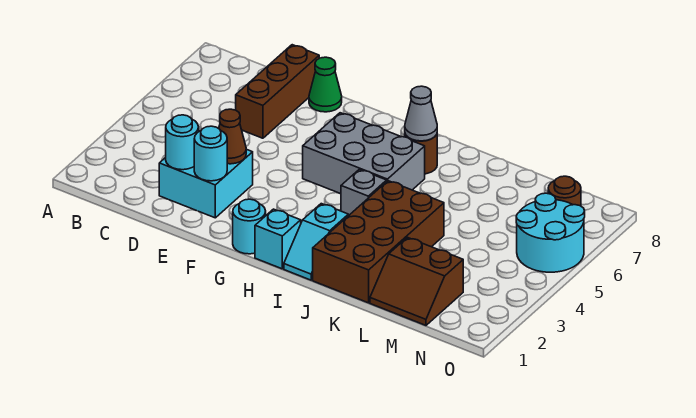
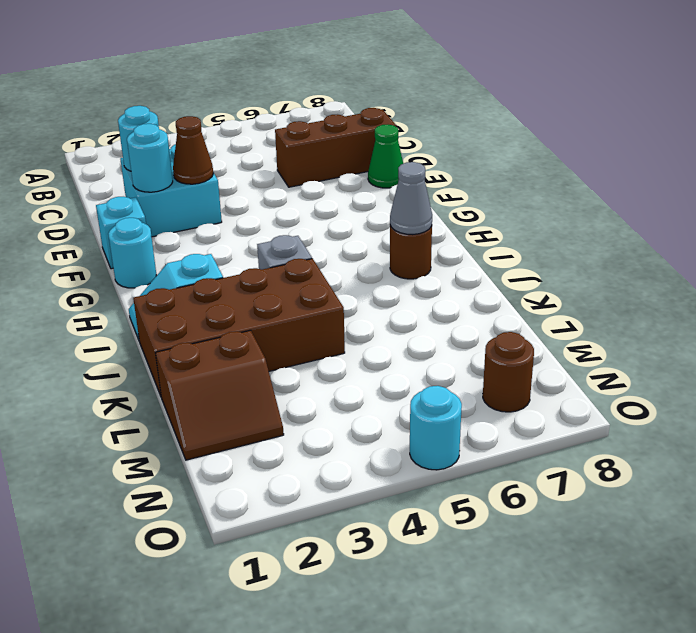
grey 2x3 brick [303,113,425,194] -> none
cyan 1x1 brick [255,209,301,269] -> cyan 1x1 brick moved to [96,197,146,269]
brown 2x2 slope [370,237,463,325] -> brown 2x2 slope turned to [155,330,284,460]
cyan 2x2 round brick [516,193,585,272] -> cyan 1x1 round brick [410,386,462,470]

